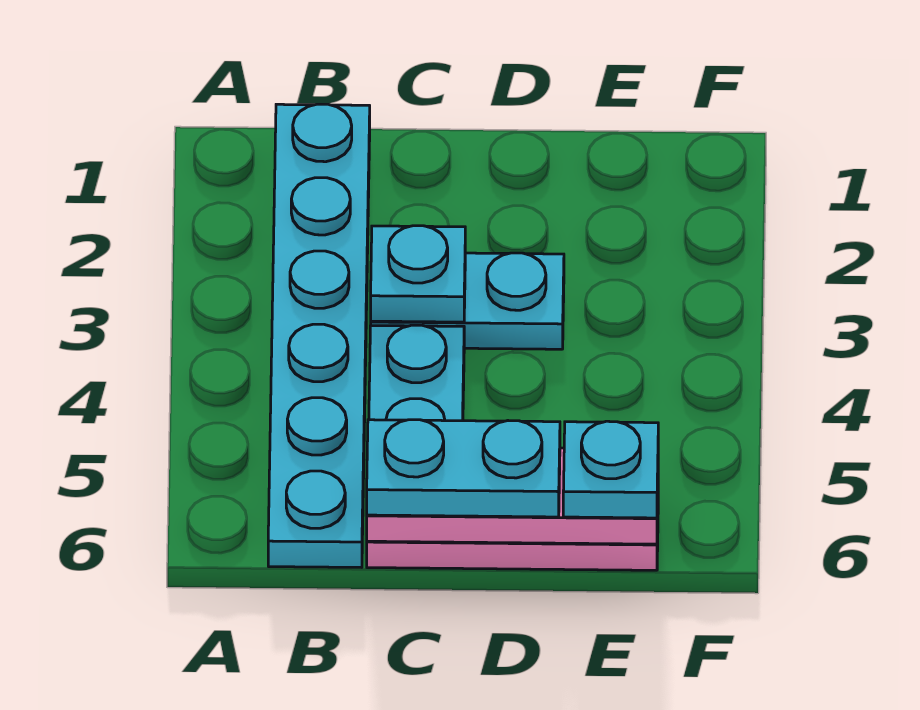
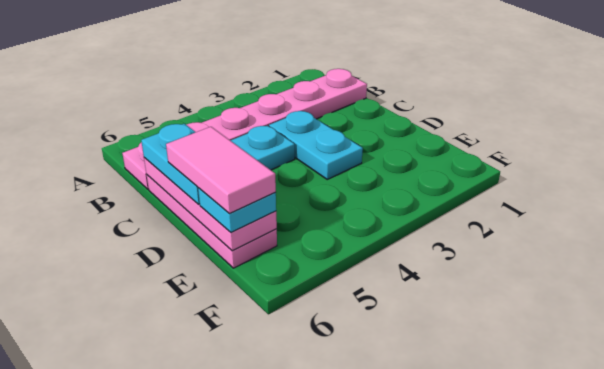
cyan 1x6 plate [268,104,370,567] -> pink 1x6 plate [122,69,367,189]
cyan 1x1 plate [371,226,465,322] -> none
none -> pink 1x2 tile [166,127,276,214]

